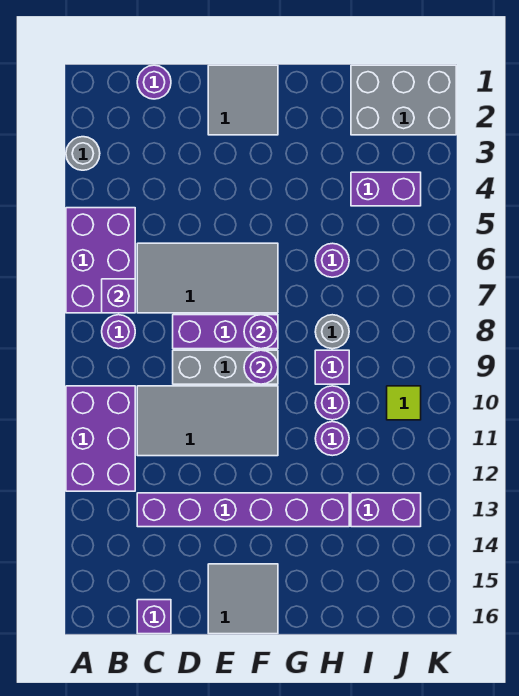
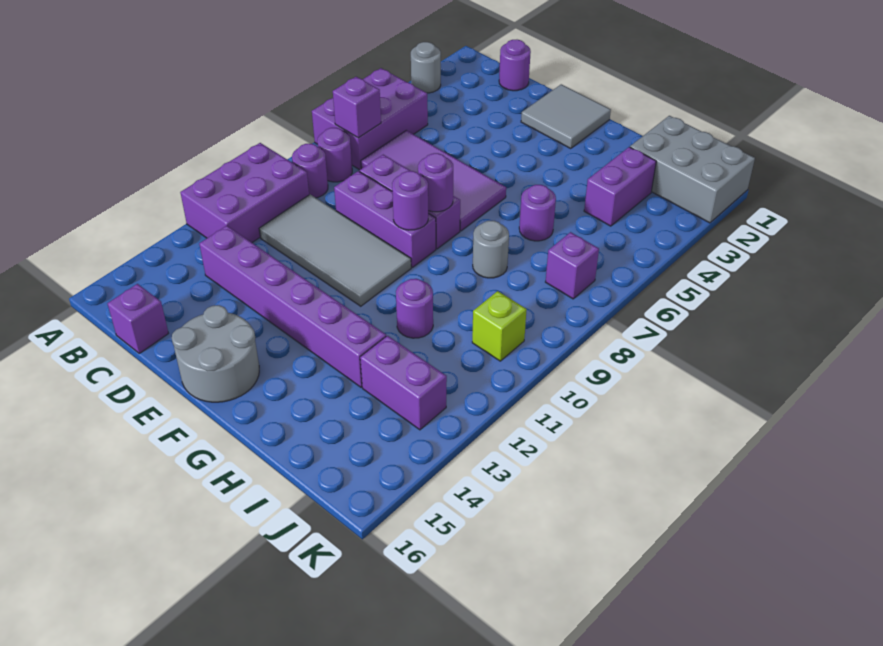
grey 2x4 tile [137,243,278,313] -> purple 2x4 tile [361,130,506,231]
grey 1x3 brick [173,350,278,384] -> purple 1x3 brick [334,171,436,267]
grey 2x2 tile [208,564,278,634] -> grey 2x2 round brick [172,305,259,402]
purple 1x1 brick [315,350,349,384] -> purple 1x1 brick moved to [546,232,599,299]
purple 1x1 round brick [315,386,349,420] -> purple 1x1 round brick moved to [292,144,328,198]
purple 1x2 brick [351,172,421,206] -> purple 1x2 brick turned to [584,147,656,226]
lime 1x1 tile [387,386,421,420] -> lime 1x1 brick [472,291,527,361]

